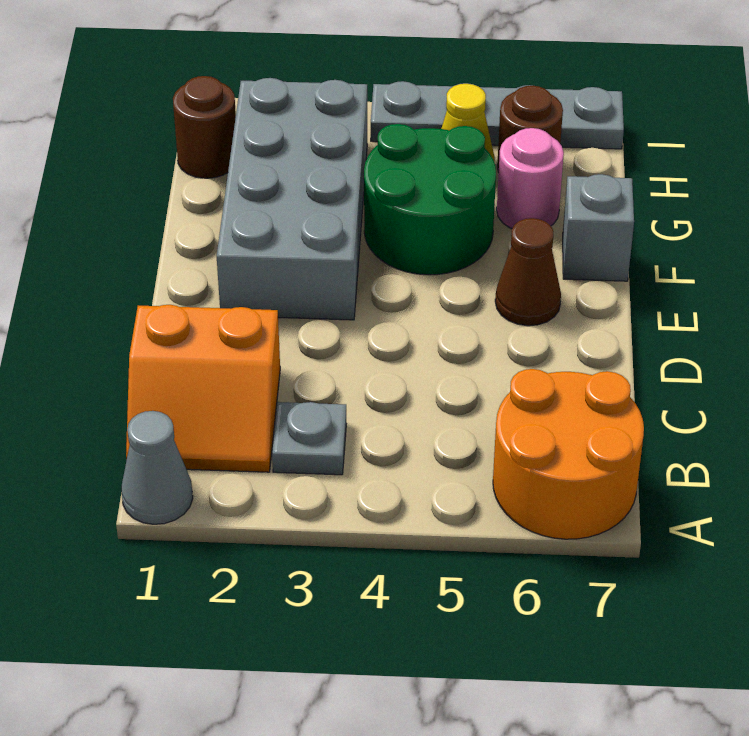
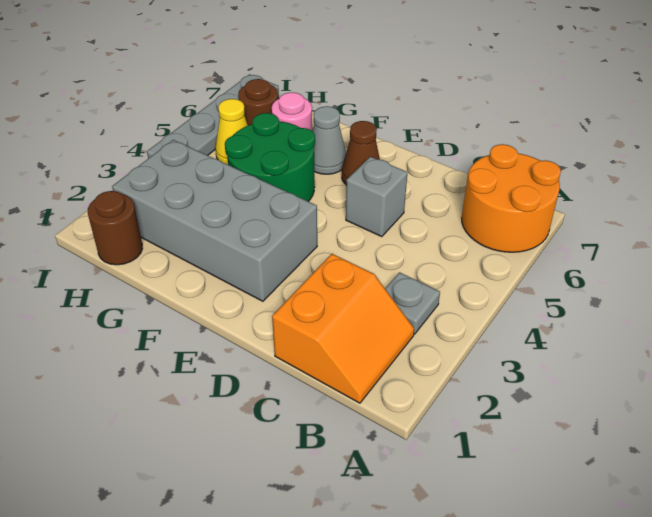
grey 1x1 cone [121,411,193,524] -> grey 1x1 cone moved to [313,106,346,174]
grey 1x1 brick [563,174,634,281] -> grey 1x1 brick moved to [346,157,407,237]

